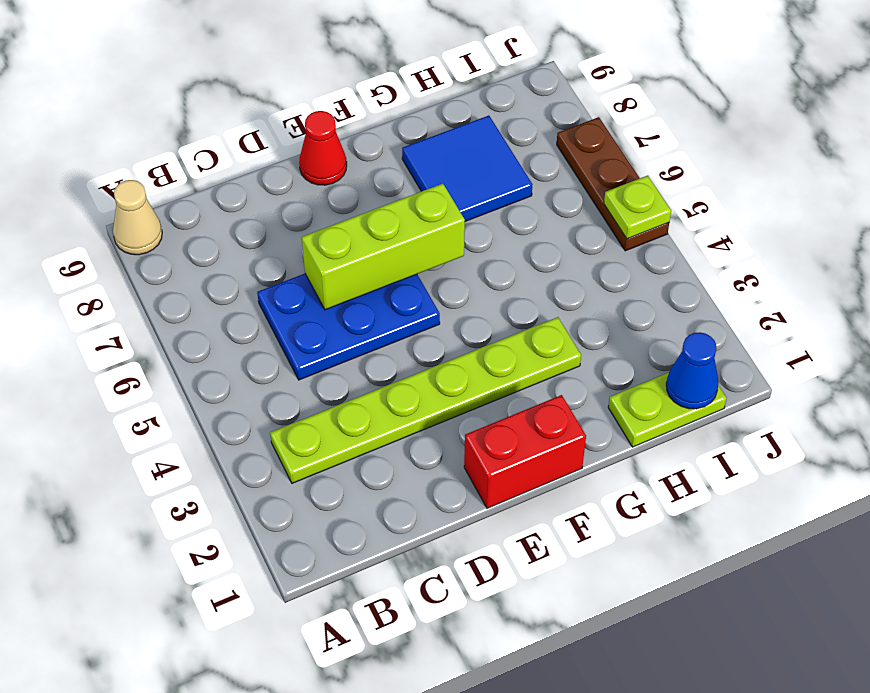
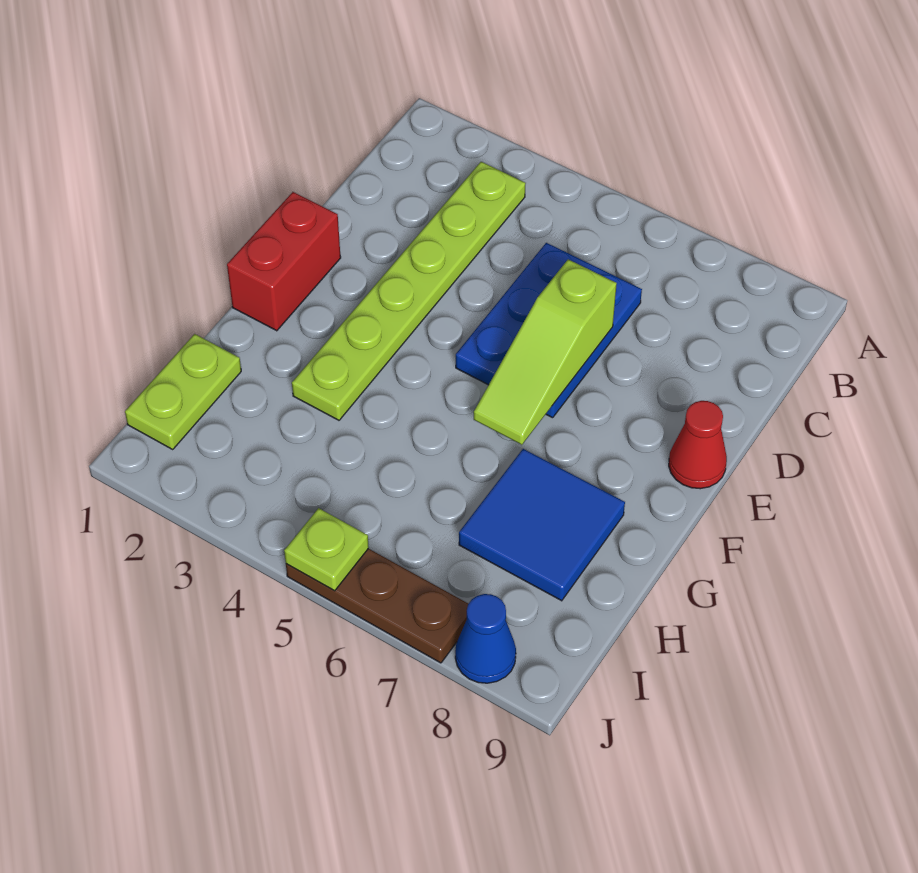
tan 1x1 cone [113,180,162,255] -> none
lime 1x3 brick [302,184,465,310] -> lime 1x3 slope [474,259,617,445]
blue 1x1 cone [666,332,718,409] -> blue 1x1 cone moved to [455,594,516,683]

